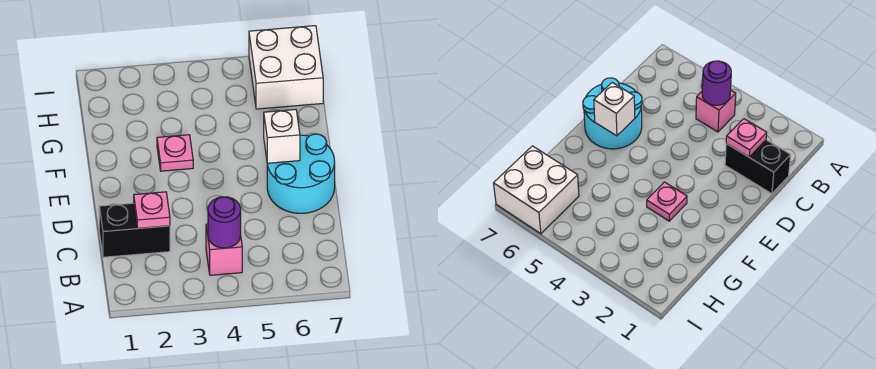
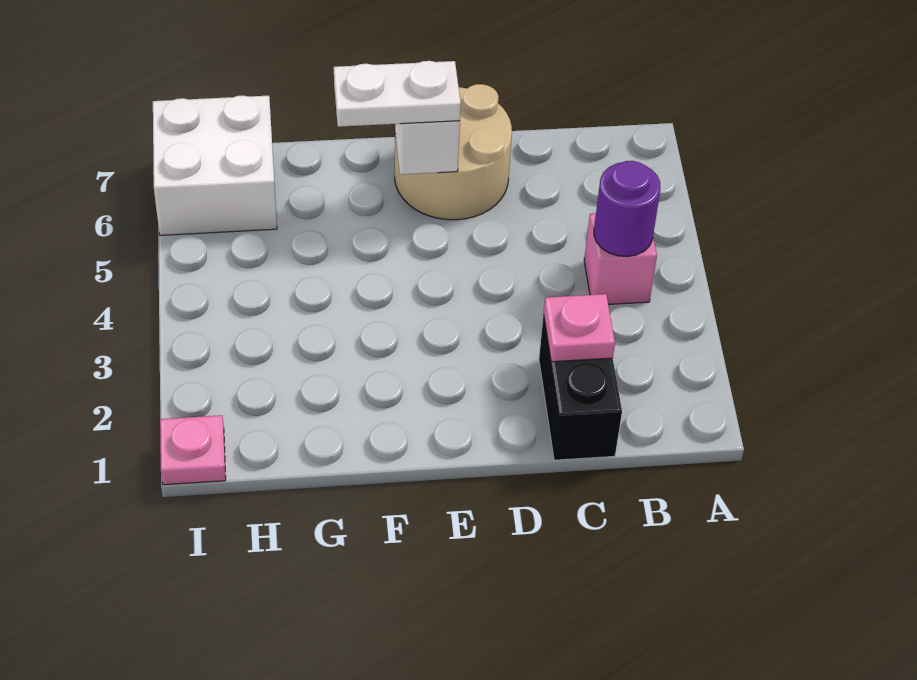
cyan 2x2 round brick [267,134,335,213] -> tan 2x2 round brick [395,84,512,220]
none -> white 1x2 plate [334,61,461,127]
pink 1x1 plate [157,135,193,171] -> pink 1x1 plate moved to [160,415,226,485]

